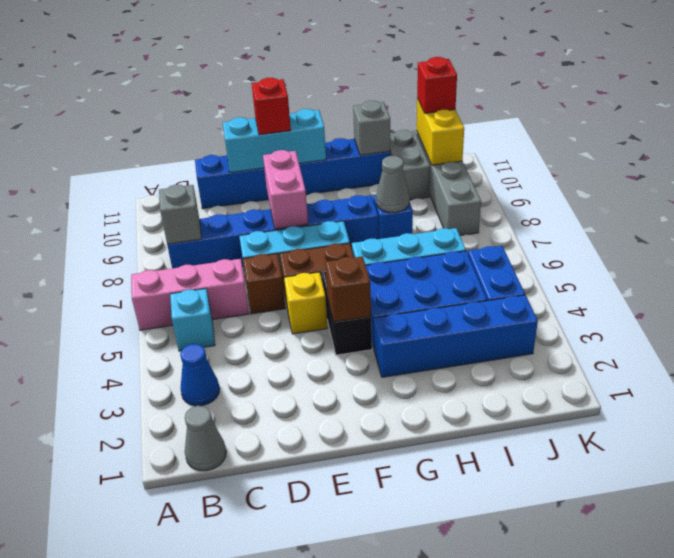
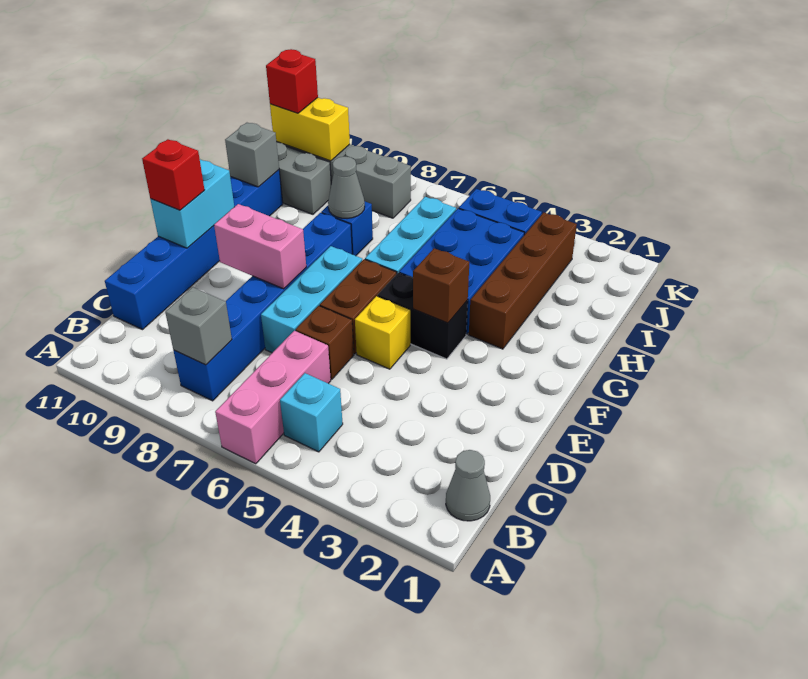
blue 1x1 cone [180,344,220,406] -> none
cyan 1x3 brick [223,109,326,173] -> cyan 1x2 brick [150,160,234,248]
blue 1x4 brick [373,295,538,377] -> brown 1x4 brick [469,212,577,349]

